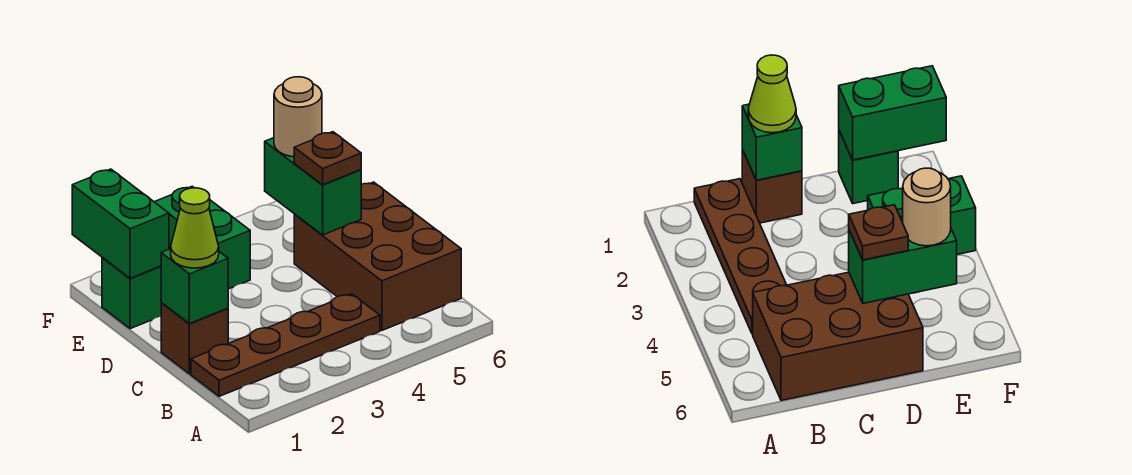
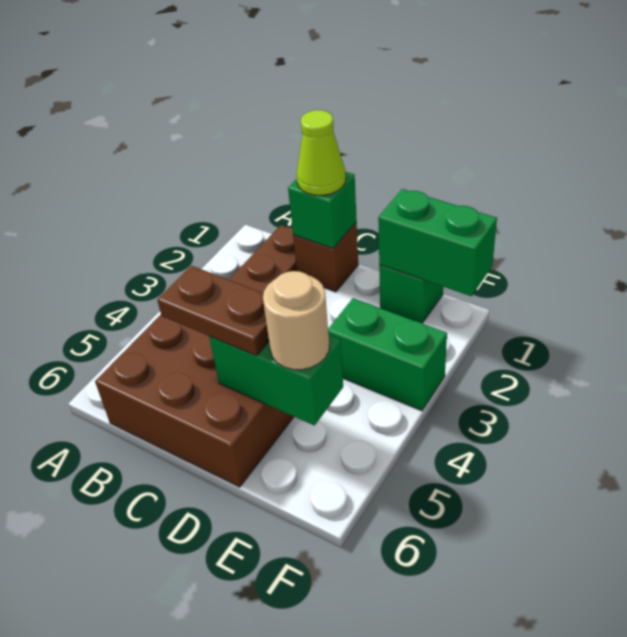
brown 1x1 plate [294,132,361,185] -> brown 1x2 plate [157,266,269,356]

